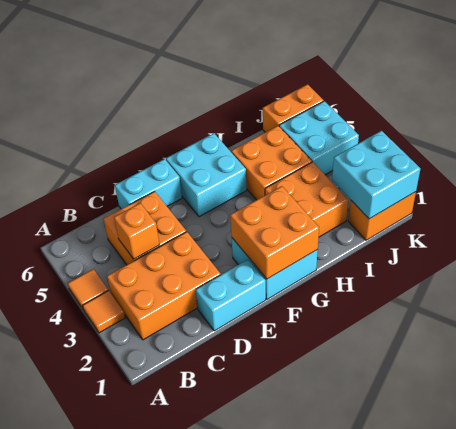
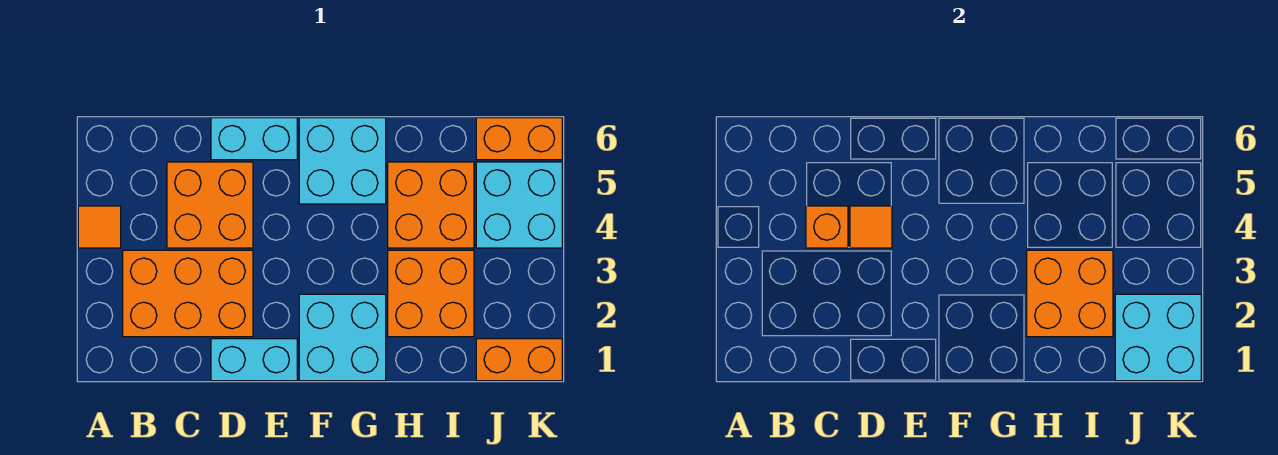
orange 1x1 tile [83,290,125,333] -> orange 1x1 tile moved to [850,206,892,248]
orange 2x2 brick [230,186,319,279] -> orange 2x2 brick moved to [1027,250,1113,337]

